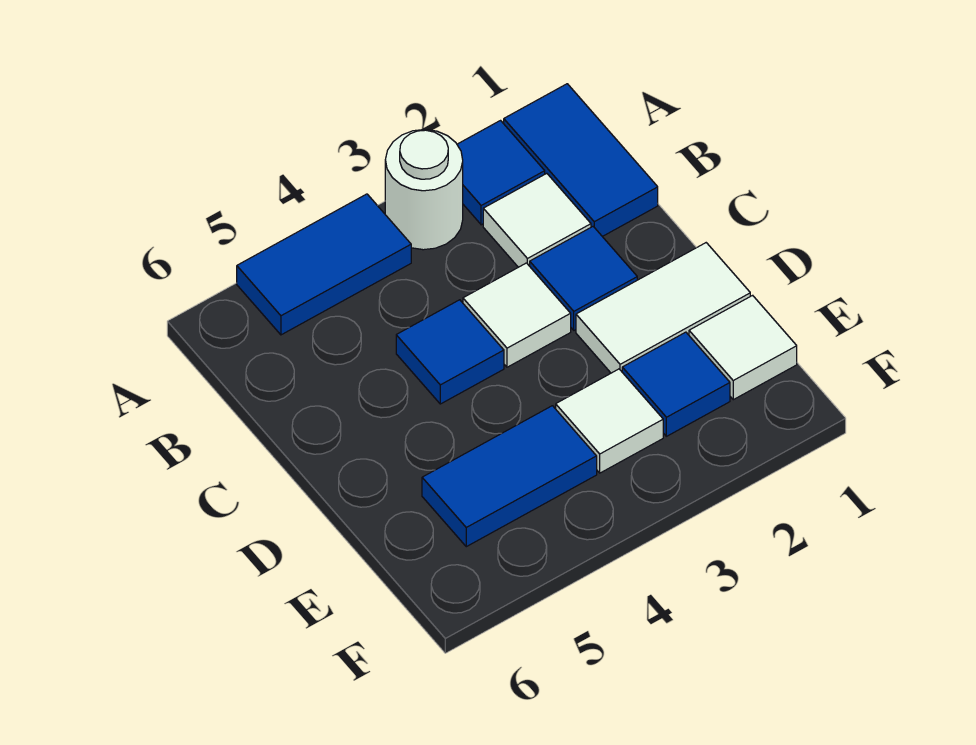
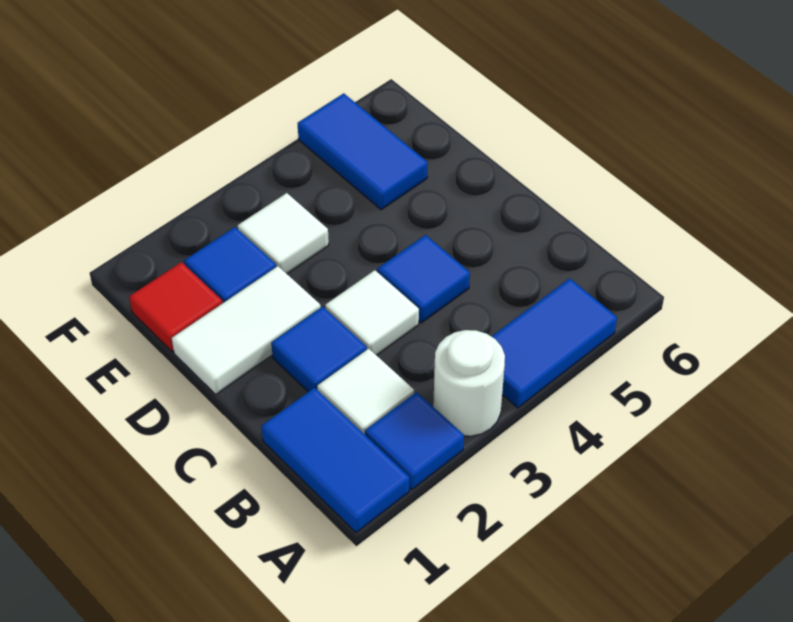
white 1x1 tile [689,295,797,400] -> red 1x1 tile [129,262,222,352]
blue 1x2 tile [422,406,597,547] -> blue 1x2 tile turned to [298,93,427,210]

